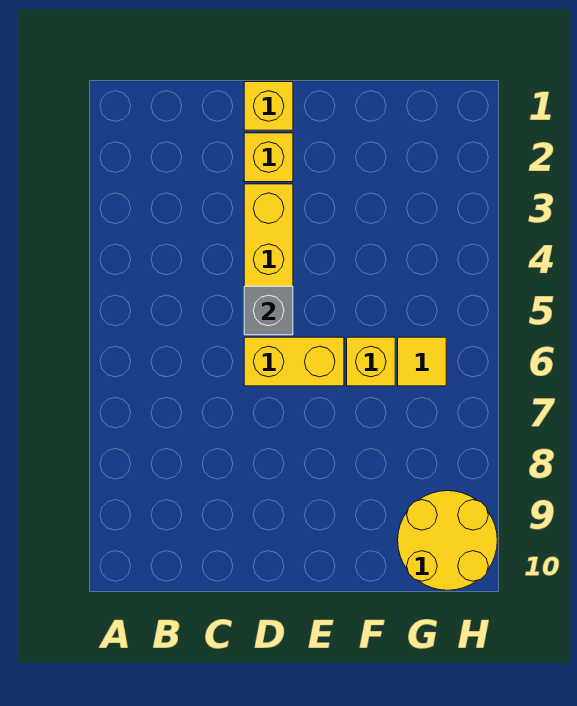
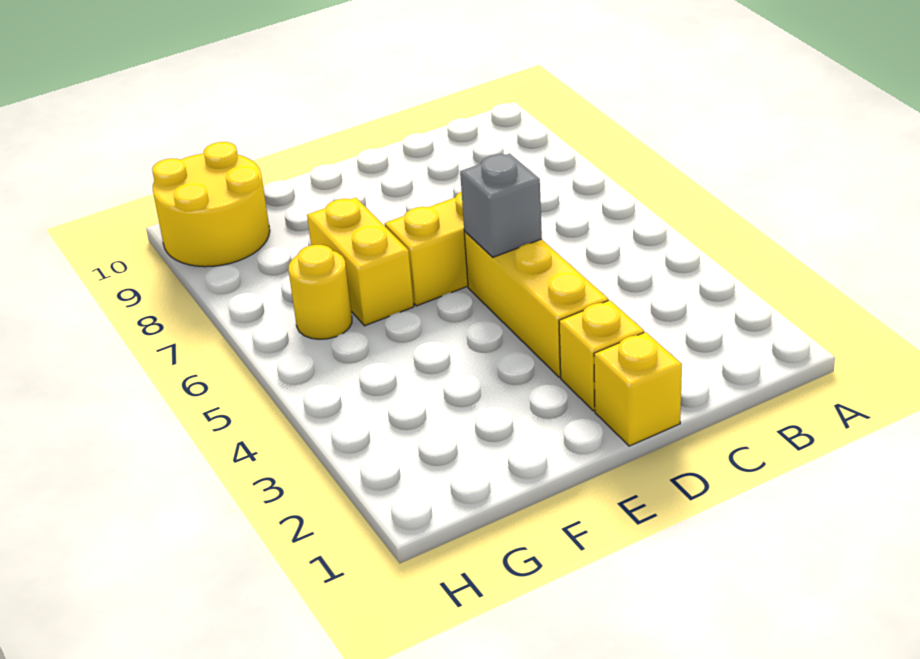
yellow 1x1 brick [347,337,395,386] -> yellow 1x2 brick [307,198,414,326]
yellow 1x1 tile [398,337,446,386] -> yellow 1x1 round brick [288,245,352,339]

